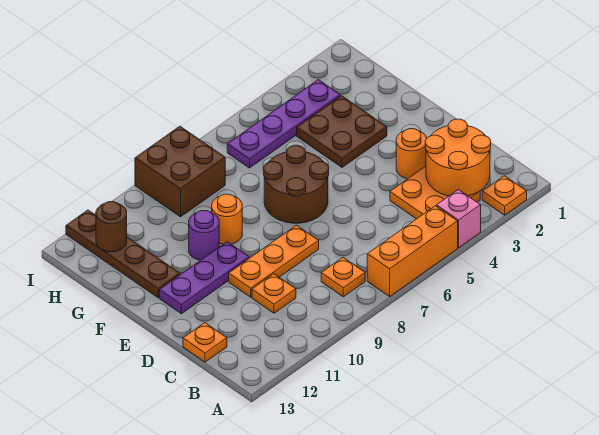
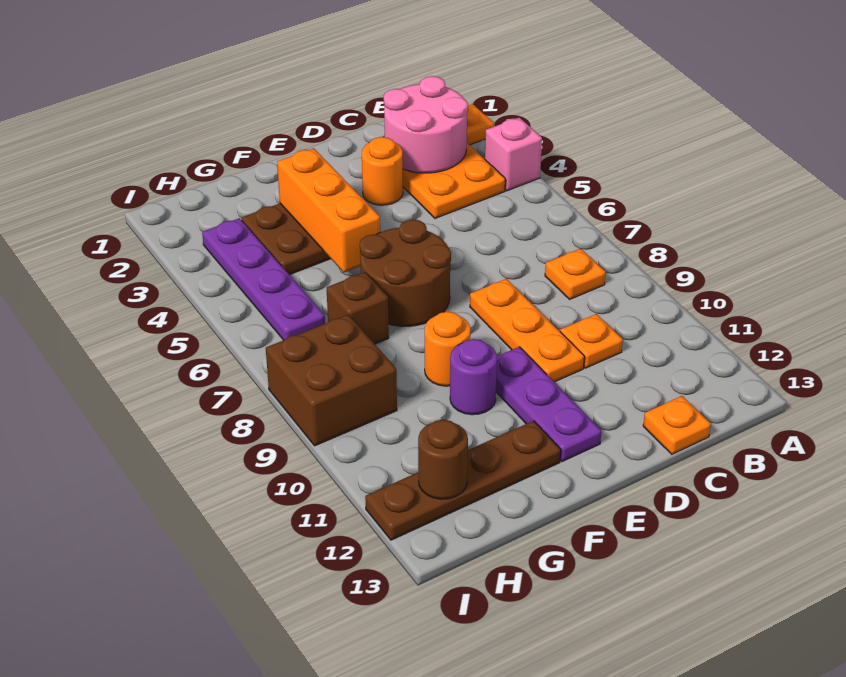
orange 1x3 brick [367,206,458,296] -> orange 1x3 brick moved to [277,148,380,272]
orange 2x2 round brick [425,119,491,196] -> pink 2x2 round brick [384,76,468,173]
none -> brown 1x1 brick [327,272,389,344]

